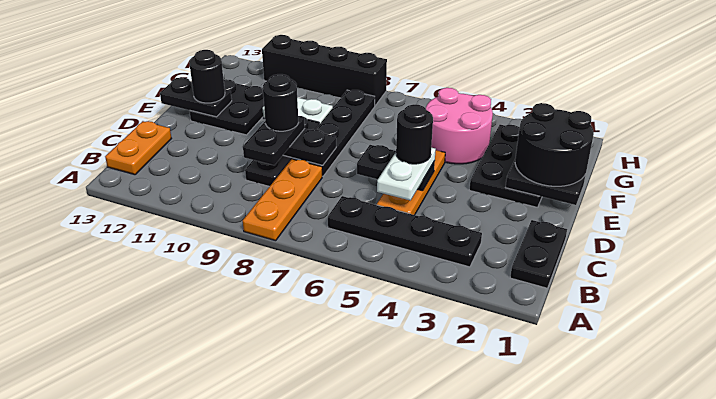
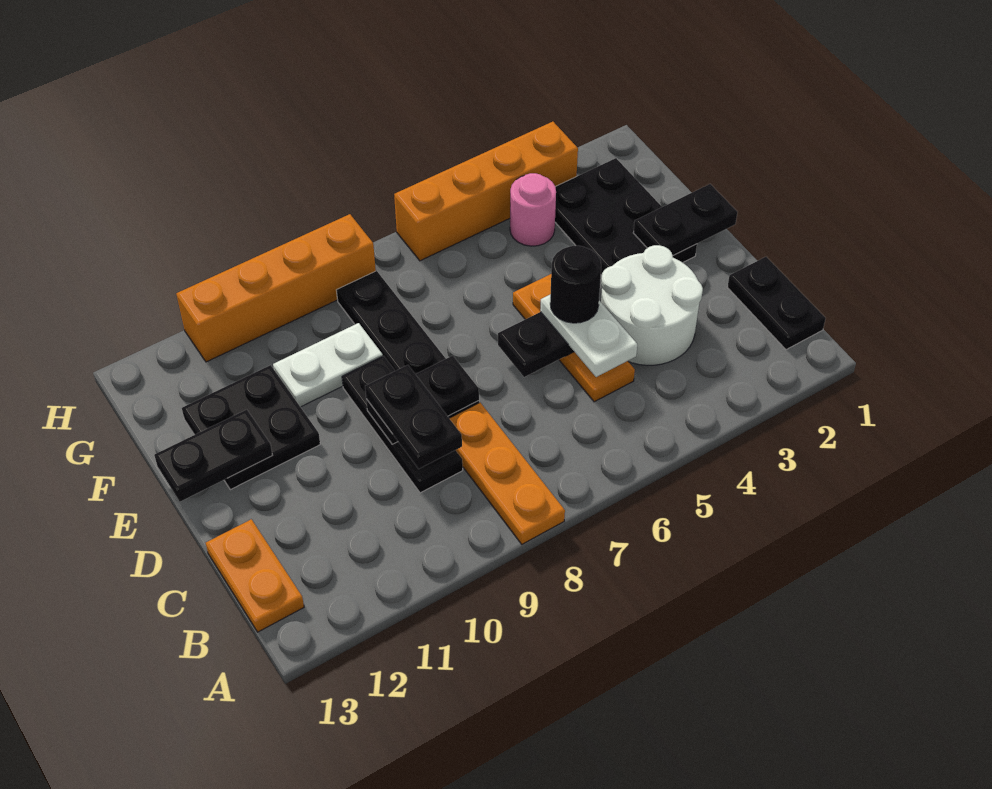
black 1x4 plate [328,196,482,267] -> none
none -> white 2x2 round brick [601,245,703,365]
black 1x1 round brick [263,74,298,131] -> none
black 2x2 round brick [515,103,594,186] -> none
black 1x1 round brick [189,50,225,103] -> none
pink 2x2 round brick [426,88,493,164] -> pink 1x1 round brick [510,173,556,246]
none -> orange 1x4 brick [394,122,578,261]
black 1x4 brick [262,35,387,106] -> orange 1x4 brick [176,214,376,362]

